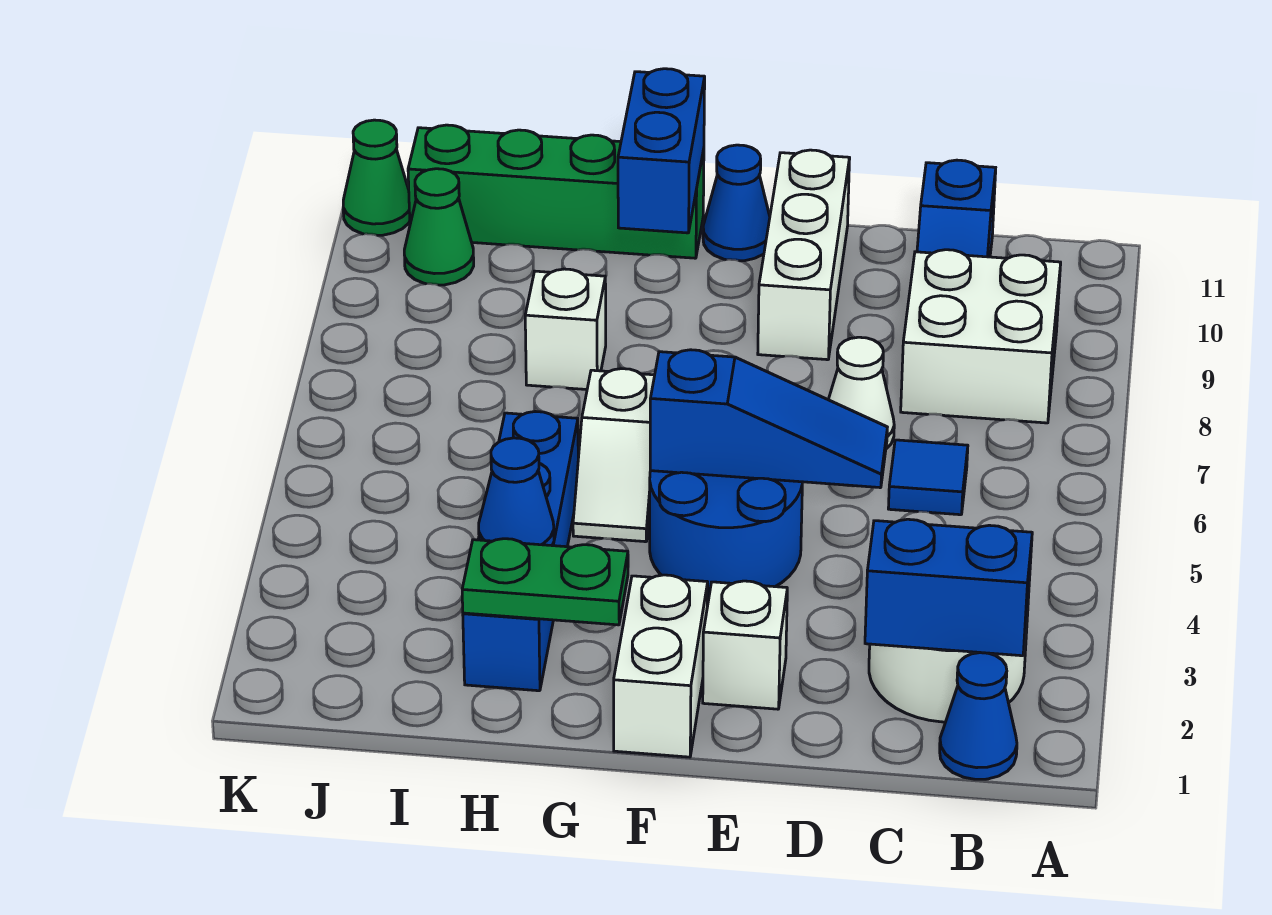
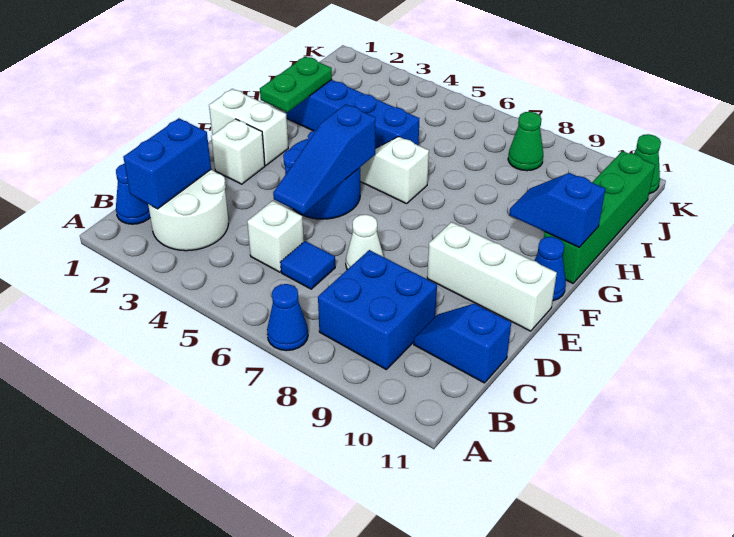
white 2x2 brick [901,250,1061,423] -> blue 2x2 brick [318,250,437,370]
blue 1x2 brick [618,69,705,233] -> blue 1x2 slope [509,173,605,247]
blue 1x1 cone [479,438,554,546] -> blue 1x1 cone moved to [267,284,308,351]
white 1x1 brick [525,269,606,390] -> white 1x1 brick moved to [247,201,304,272]
green 1x1 cone [404,169,474,285] -> green 1x1 cone moved to [508,112,543,171]

